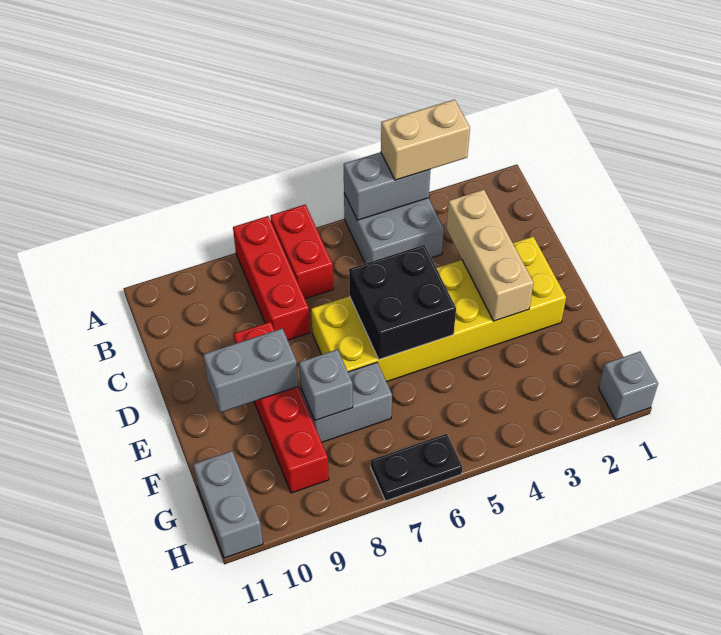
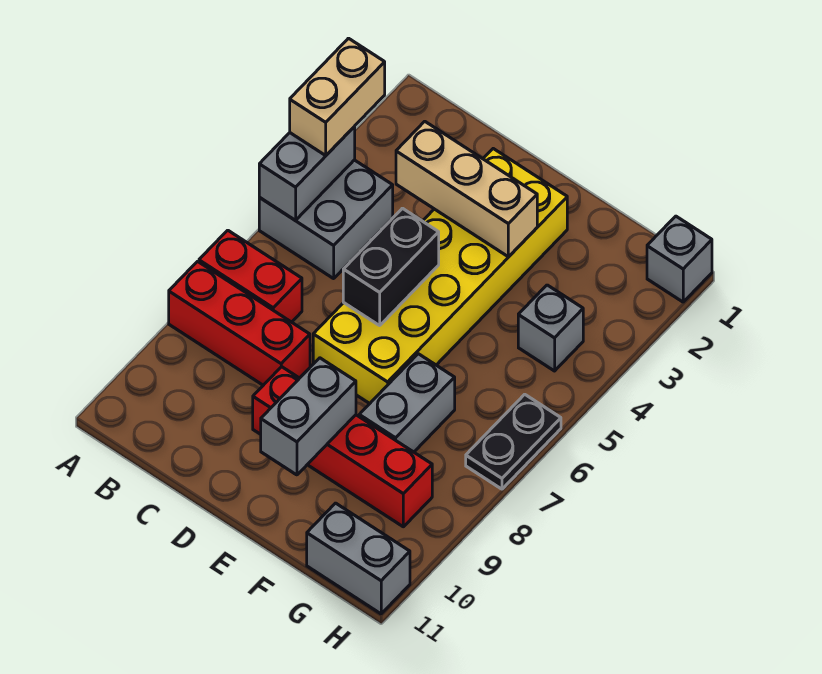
black 2x2 brick [349,245,456,359] -> black 1x2 brick [343,208,439,325]
grey 1x1 brick [299,349,353,420] -> grey 1x1 brick moved to [518,285,583,371]

